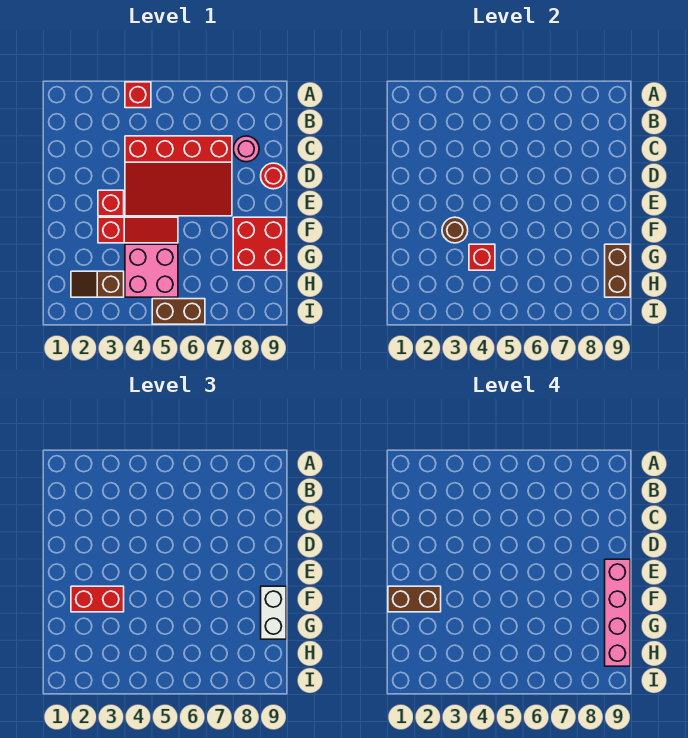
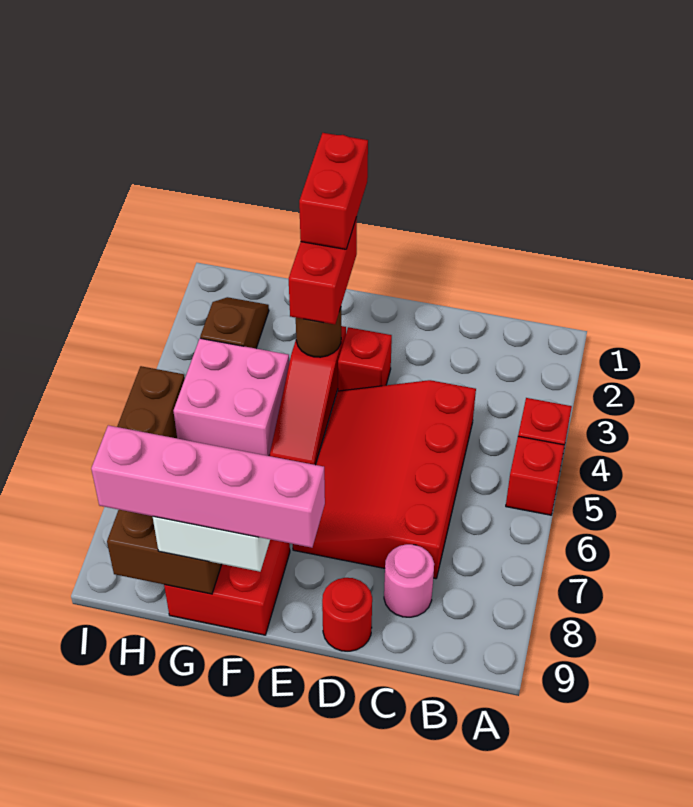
brown 1x2 brick [388,586,441,612] -> red 1x2 brick [299,133,368,249]
red 1x1 brick [469,244,495,270] -> red 1x1 brick moved to [506,436,564,515]

